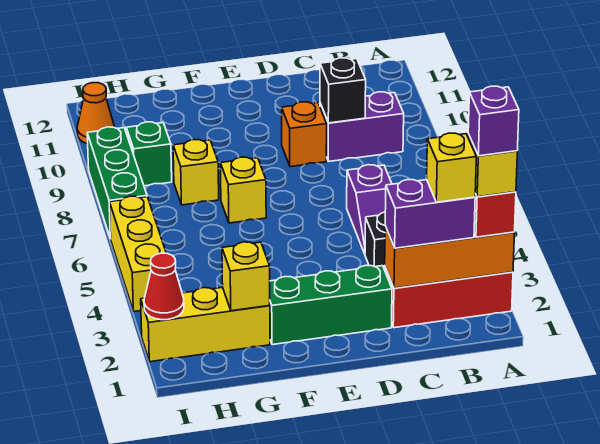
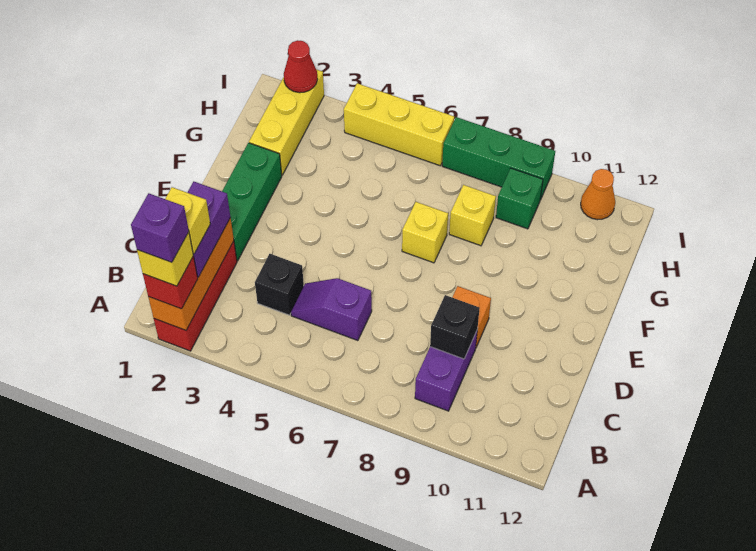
yellow 1x1 brick [222,242,270,311] -> none

